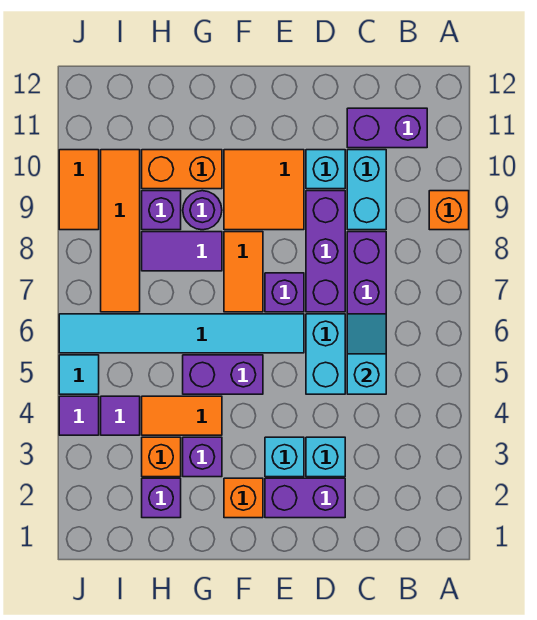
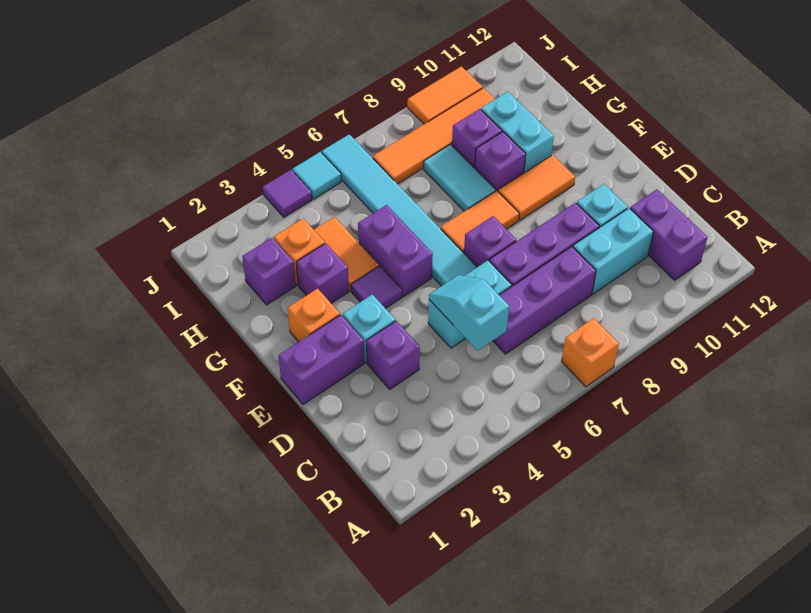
orange 1x1 brick [429,191,469,230] -> orange 1x1 brick moved to [562,318,619,387]
cyan 1x2 slope [347,314,386,394] -> cyan 1x2 slope turned to [429,275,509,351]
purple 1x2 brick [265,478,345,518] -> purple 1x2 brick turned to [279,315,365,405]
cyan 1x1 brick [306,437,345,477] -> purple 1x1 brick [366,321,420,389]
orange 2x2 tile [224,150,304,230] -> orange 1x2 tile [498,155,575,220]
purple 1x2 tile [142,232,222,271] -> cyan 1x2 tile [423,145,496,211]
purple 1x1 round brick [183,191,222,230] -> purple 1x1 brick [475,132,526,191]
orange 1x2 brick [142,150,222,189] -> cyan 1x2 brick [481,92,554,173]
purple 1x1 tile [101,396,140,435] -> purple 1x1 tile moved to [351,266,402,309]

